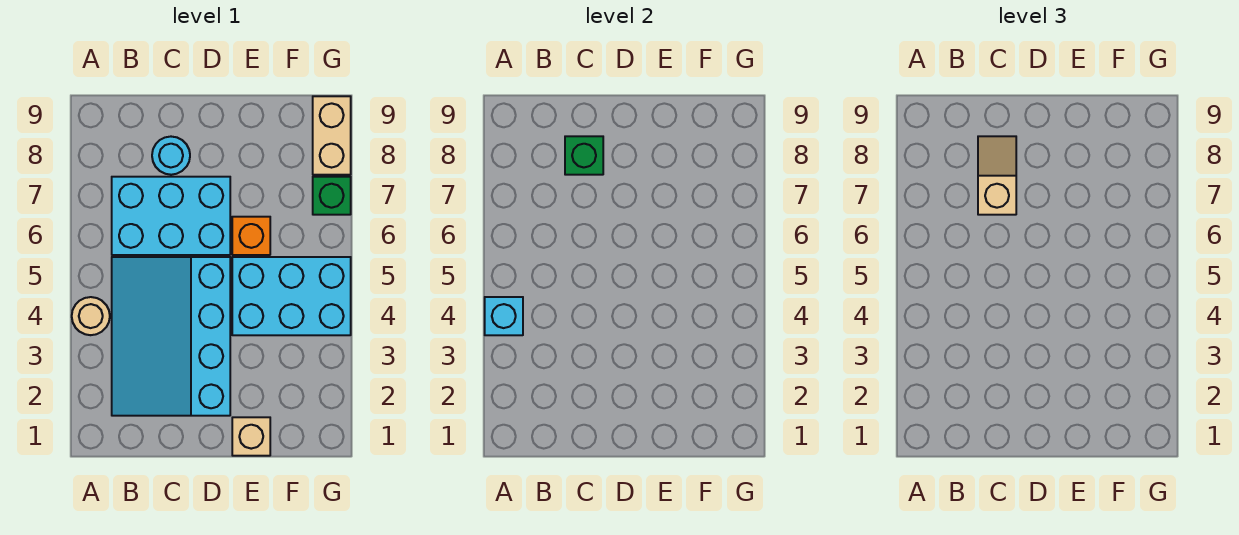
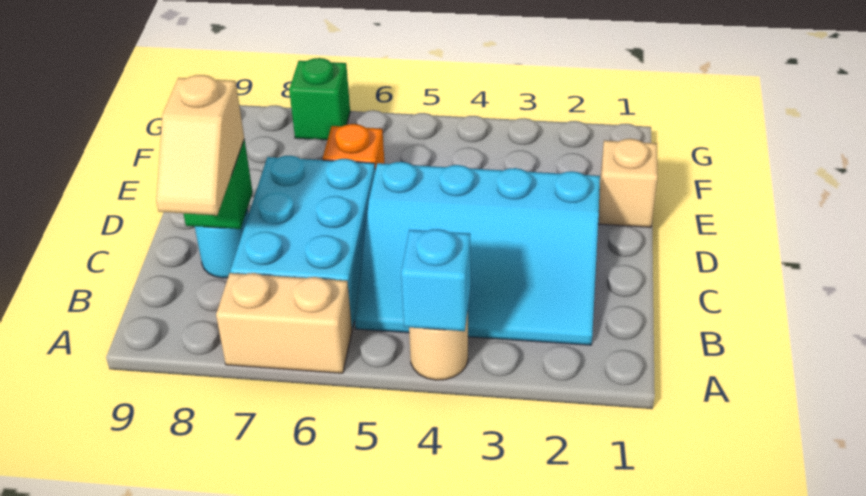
tan 1x2 slope [978,136,1016,215] -> tan 1x2 slope turned to [156,75,244,215]
cyan 2x3 brick [232,257,351,335] -> none
tan 1x2 brick [313,96,351,175] -> tan 1x2 brick moved to [216,273,352,373]

